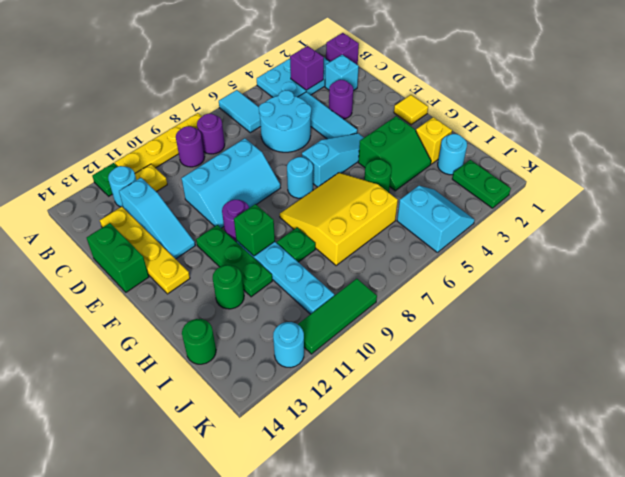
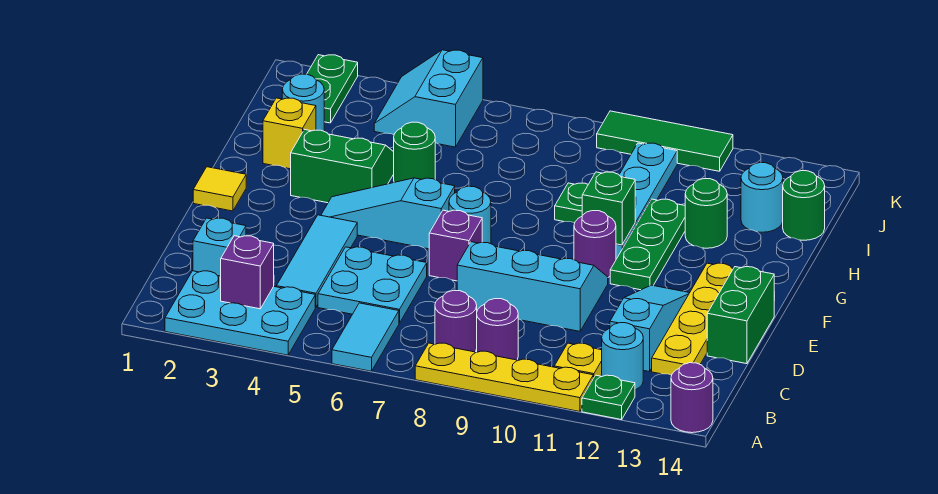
purple 1x1 brick [326,33,359,65] -> purple 1x1 brick moved to [429,210,482,281]
cyan 2x2 round brick [259,90,311,152] -> cyan 2x2 plate [318,247,427,323]
purple 1x1 round brick [329,80,353,119] -> purple 1x1 round brick moved to [671,363,713,433]
yellow 3x3 slope [280,173,398,266] -> none
cyan 1x1 round brick [273,322,304,367] -> cyan 1x1 round brick moved to [741,163,783,232]

